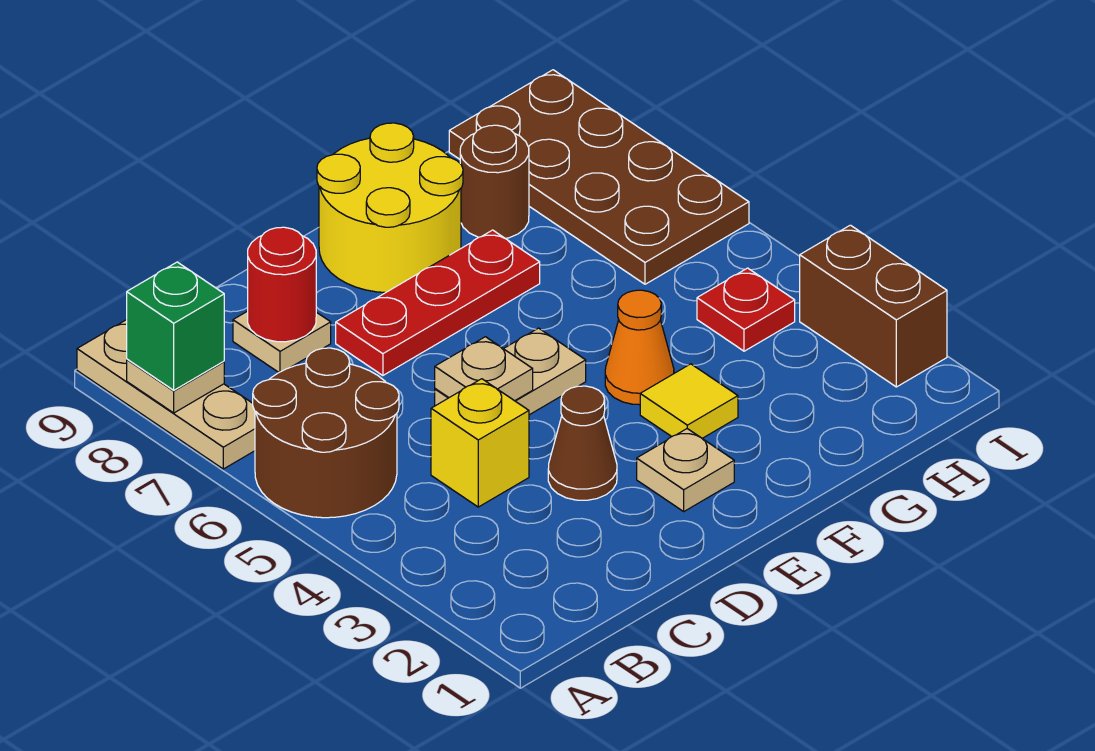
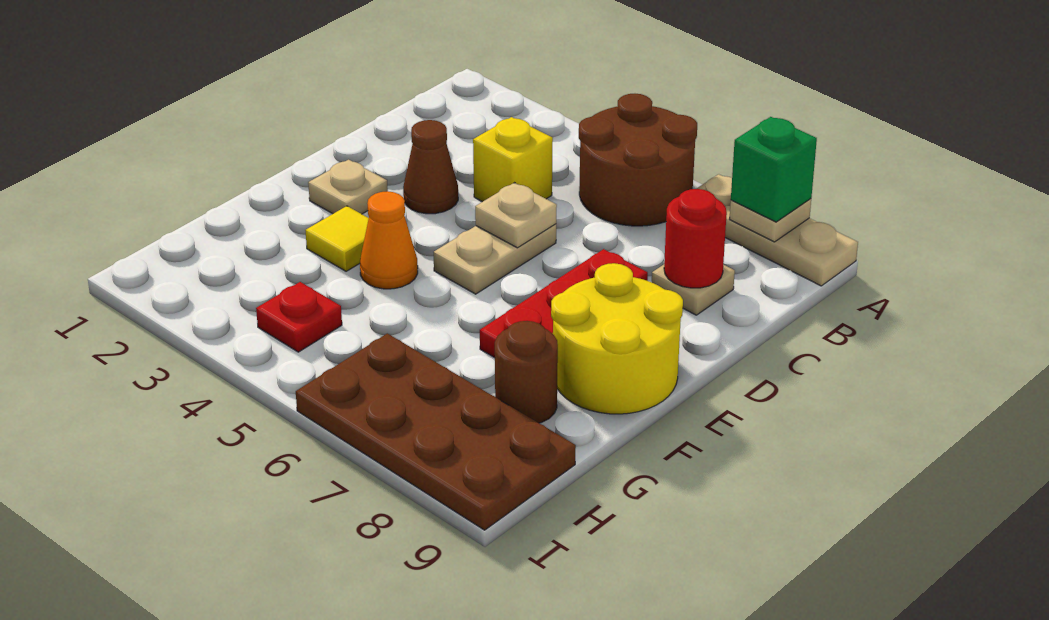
brown 1x2 brick [800,225,947,387] -> none

